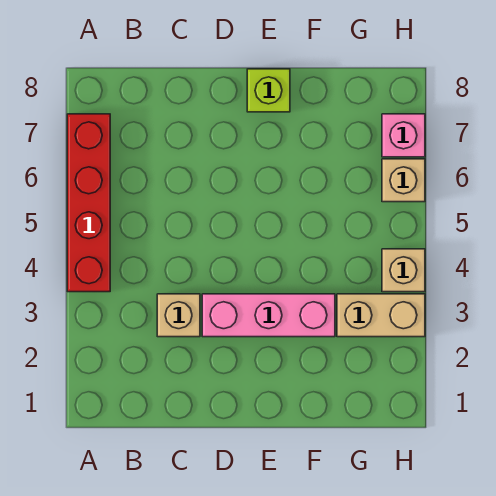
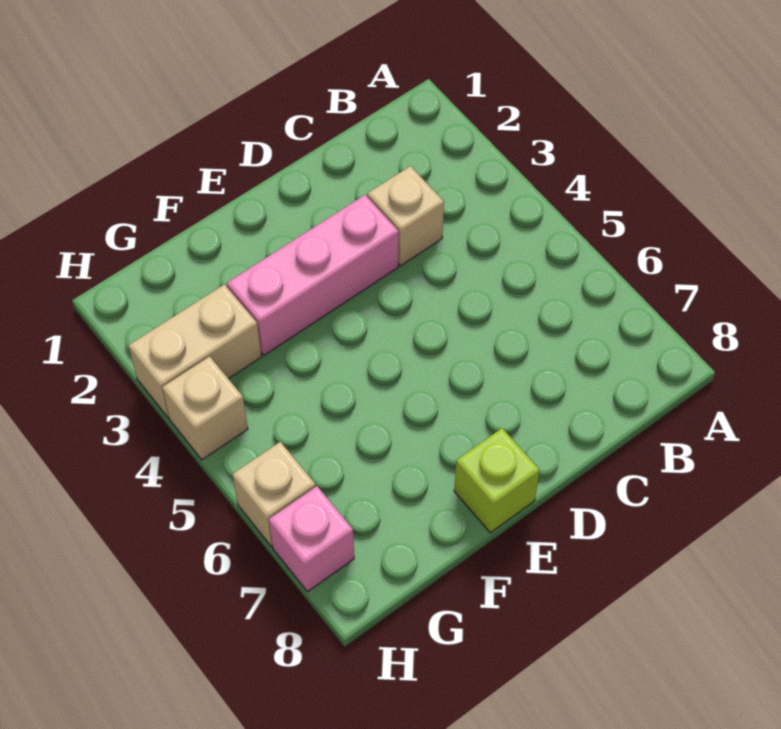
red 1x4 brick [67,114,110,292] -> none

